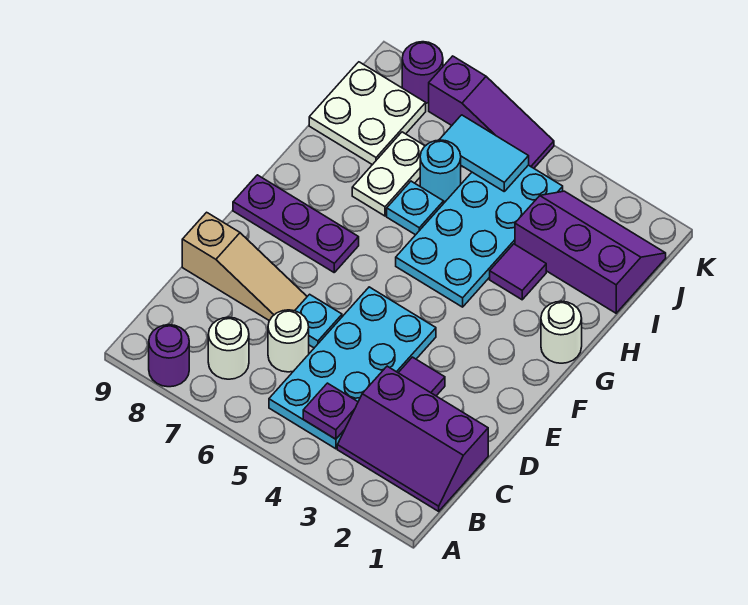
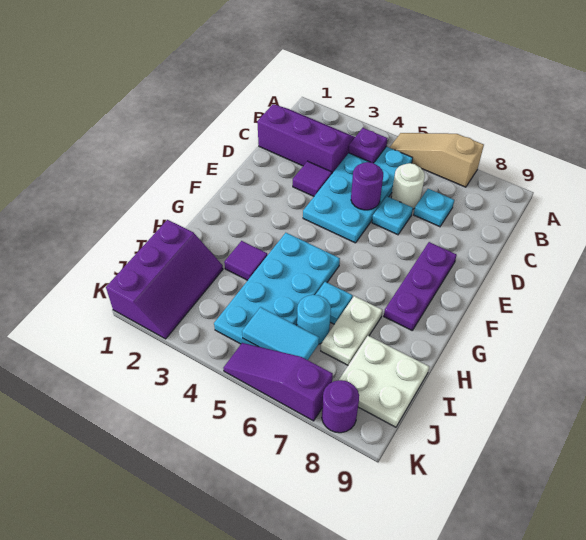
purple 1x1 round brick [149,325,189,387] -> purple 1x1 round brick moved to [351,162,383,210]
white 1x1 round brick [208,317,249,379] -> none
none -> cyan 1x1 plate [414,189,454,227]
tan 1x3 slope [182,212,307,321] -> tan 1x3 slope moved to [390,133,484,187]
purple 1x3 plate [233,175,359,272] -> purple 1x3 plate turned to [384,242,457,331]
white 1x1 round brick [541,301,582,363] -> none
purple 2x3 slope [515,191,666,313] -> purple 2x3 slope turned to [106,220,223,339]

